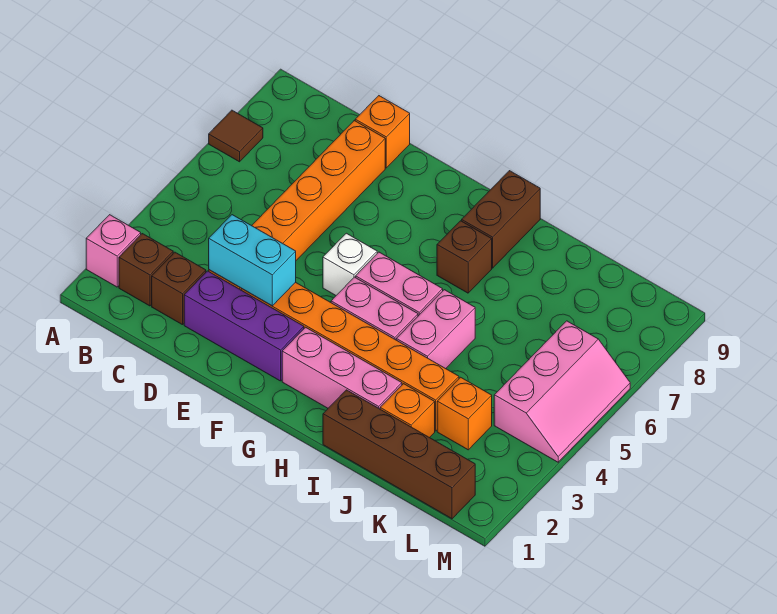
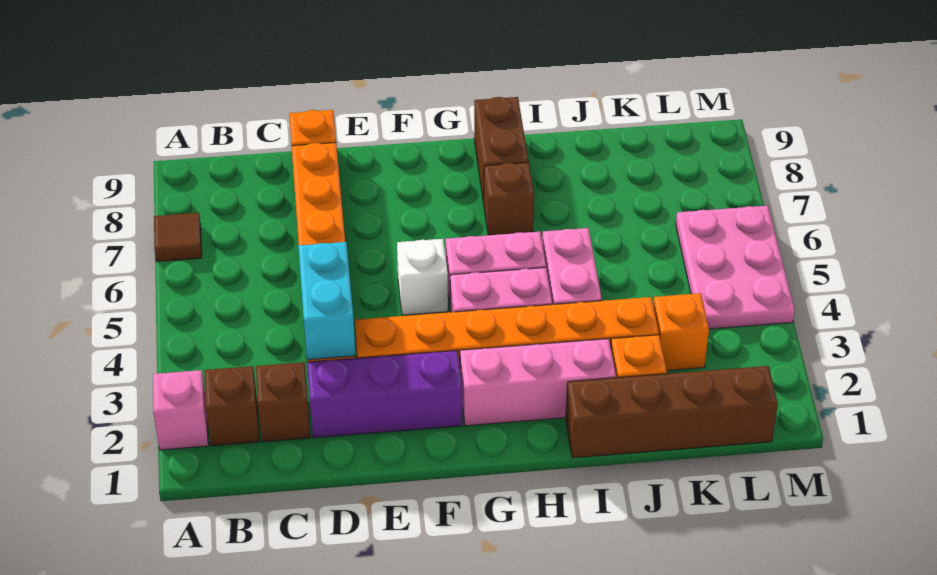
cyan 1x2 brick [209,215,296,306] -> cyan 1x2 brick turned to [298,242,356,360]
pink 2x3 slope [494,321,630,462] -> pink 2x3 plate [676,206,795,329]

